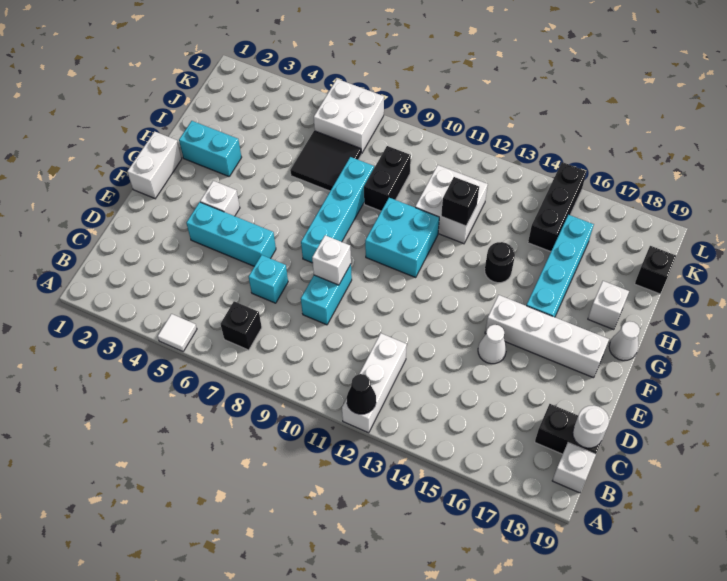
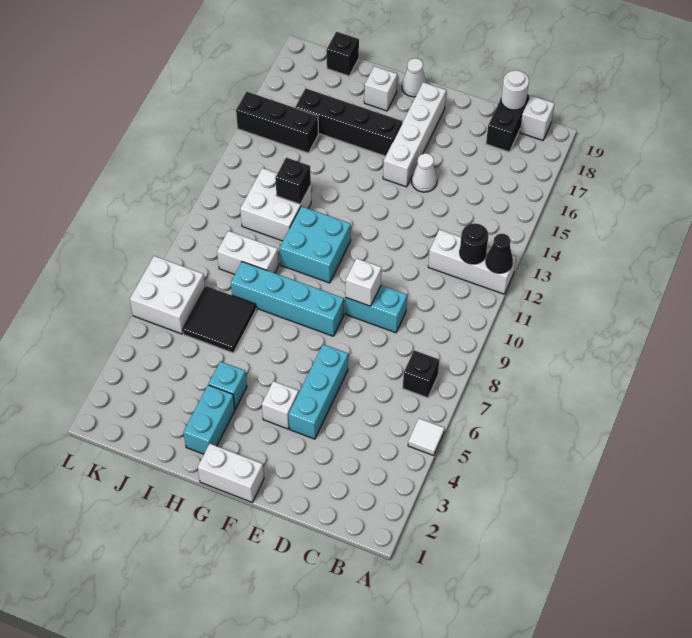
cyan 1x1 brick [249,255,288,303] -> cyan 1x1 brick moved to [209,361,247,409]
cyan 1x4 brick [526,215,594,317] -> black 1x4 brick [295,88,402,156]
black 1x1 round brick [485,242,515,283] -> black 1x1 round brick moved to [460,223,489,264]
black 1x2 brick [364,146,411,211] -> white 1x2 brick [217,231,279,274]

